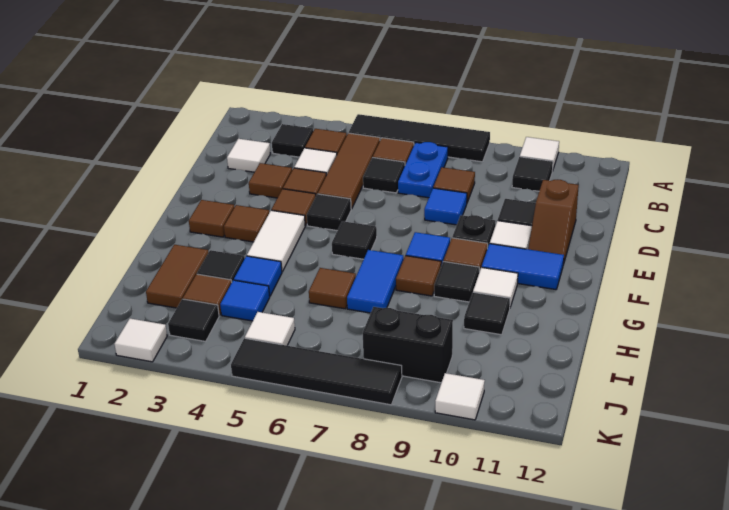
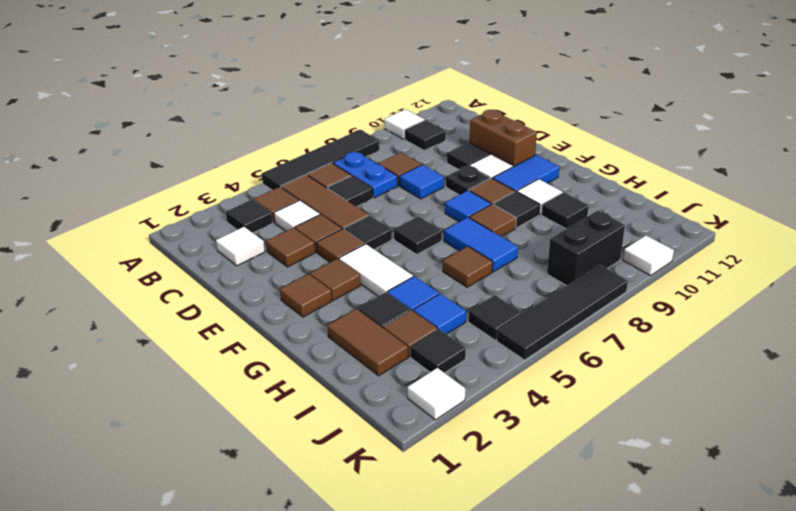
brown 1x2 slope [528,180,579,264] -> brown 1x2 brick [470,110,537,167]
white 1x1 tile [245,312,295,346] -> black 1x1 tile [468,295,522,340]

